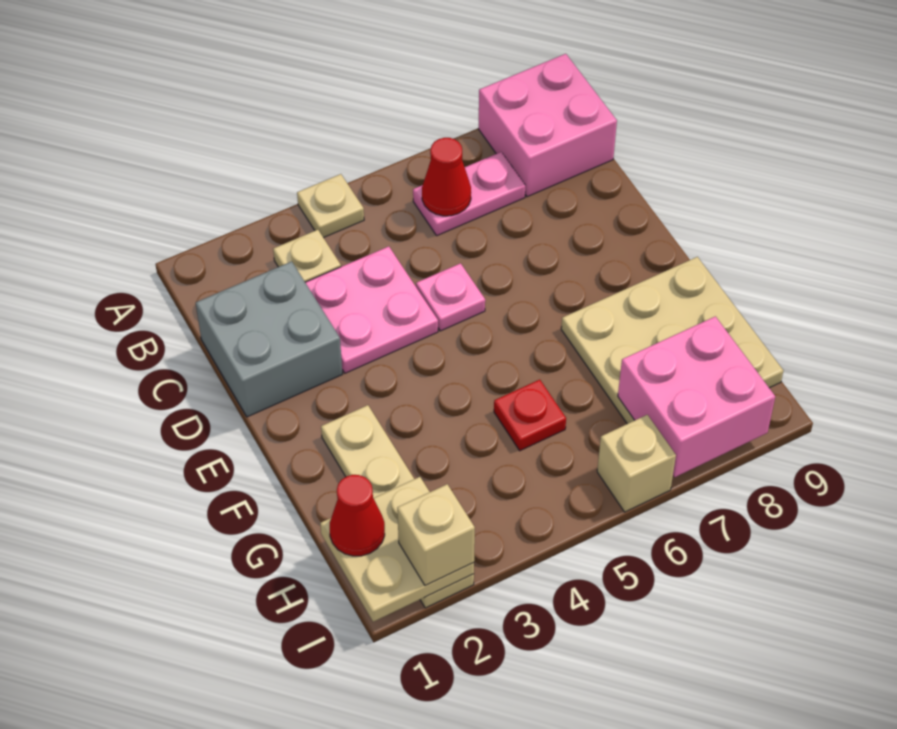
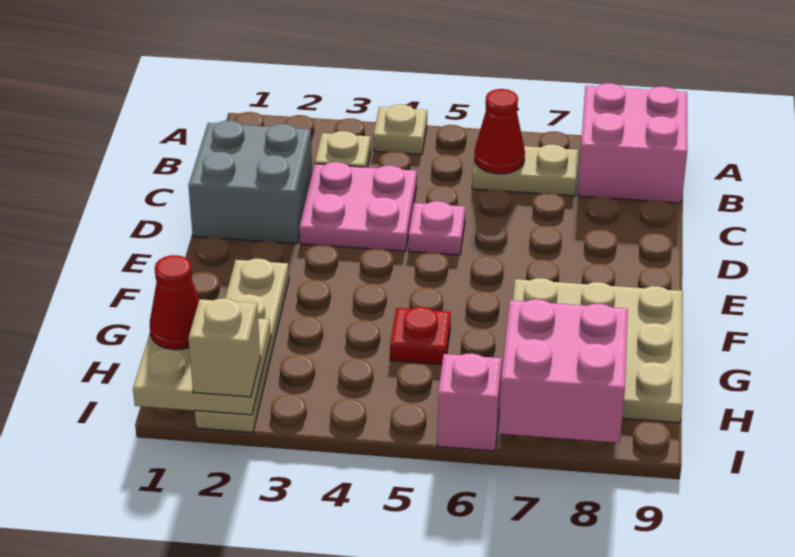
pink 1x2 plate [413,152,525,236] -> tan 1x2 plate [472,145,578,196]
tan 1x1 brick [597,415,676,512] -> pink 1x1 brick [437,353,502,451]

